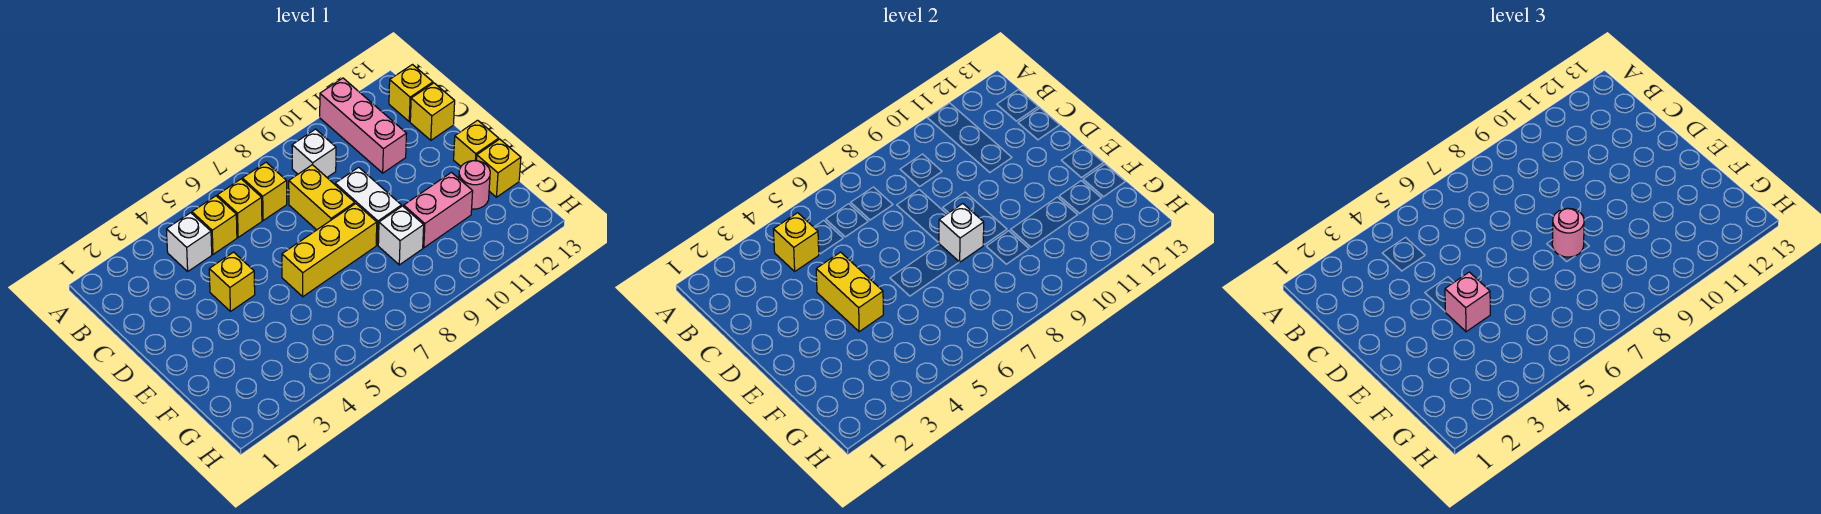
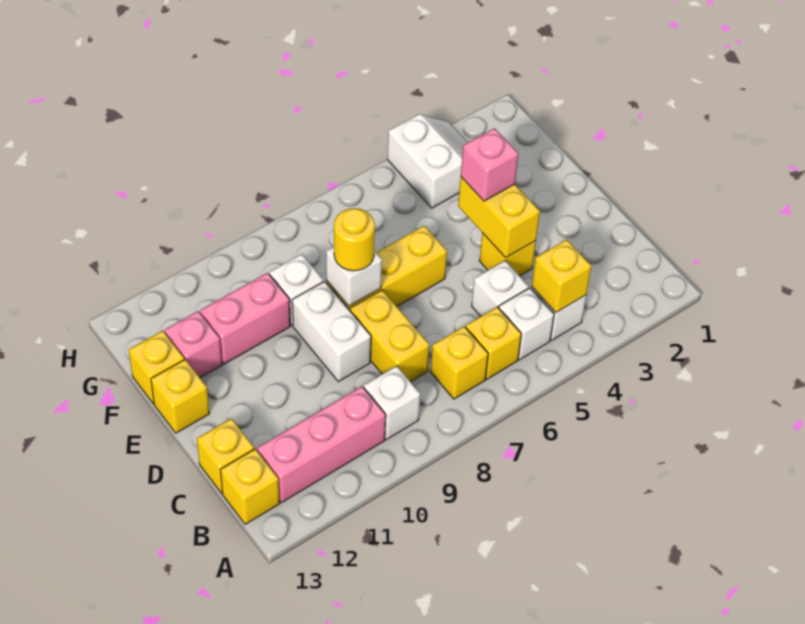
pink 1x3 brick [320,78,407,173] -> pink 1x3 brick turned to [257,386,386,503]
yellow 1x1 brick [192,196,237,254] -> white 1x1 brick [499,288,554,360]
none -> white 1x1 brick [472,261,529,316]
pink 1x1 round brick [1552,208,1584,257] -> yellow 1x1 round brick [334,208,375,271]
pink 1x1 round brick [459,161,490,209] -> pink 1x1 brick [165,311,222,378]
none -> white 2x2 slope [388,114,467,208]

